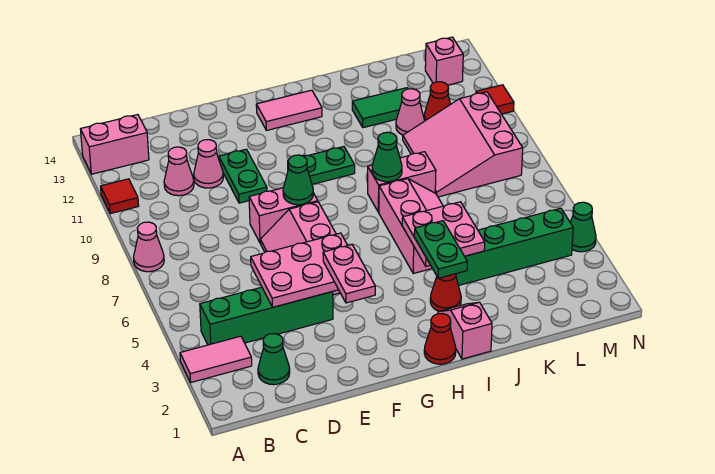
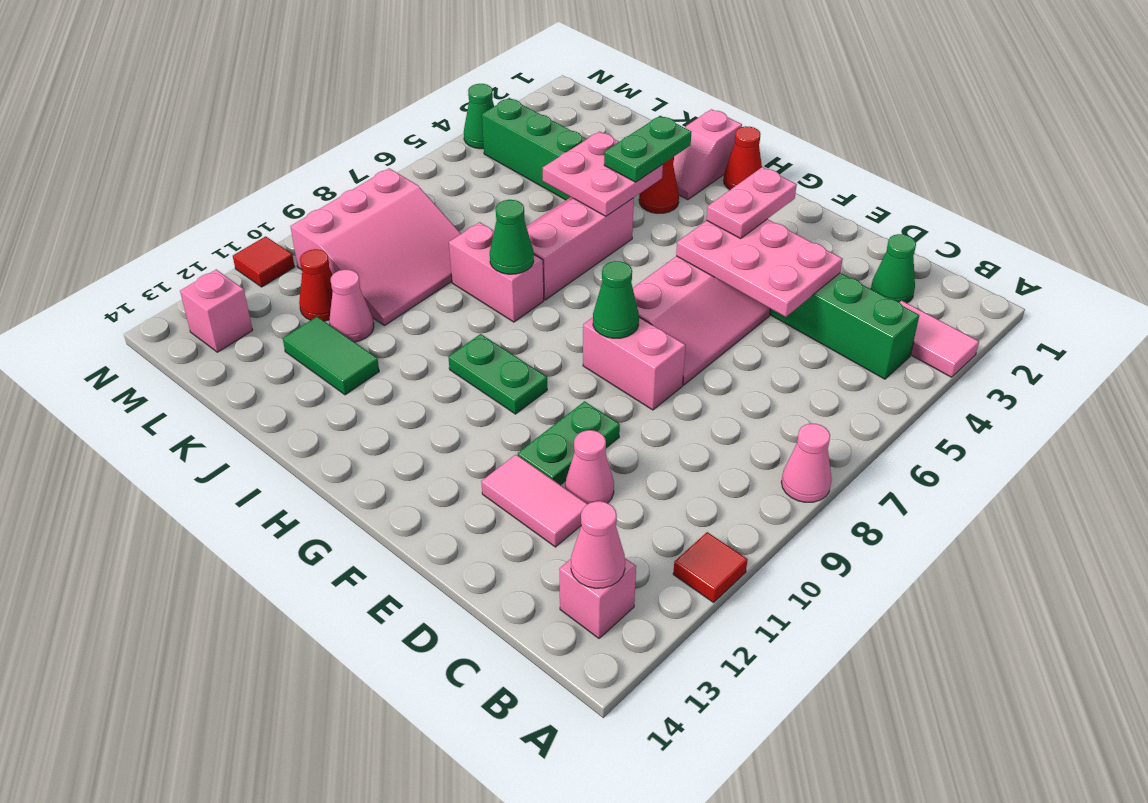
pink 1x2 brick [80,115,149,174] -> pink 1x1 brick [559,558,636,638]
pink 1x1 cone [164,147,194,196] -> pink 1x1 cone moved to [571,501,625,588]
pink 1x2 tile [256,90,322,131] -> pink 1x2 tile moved to [481,455,587,547]

